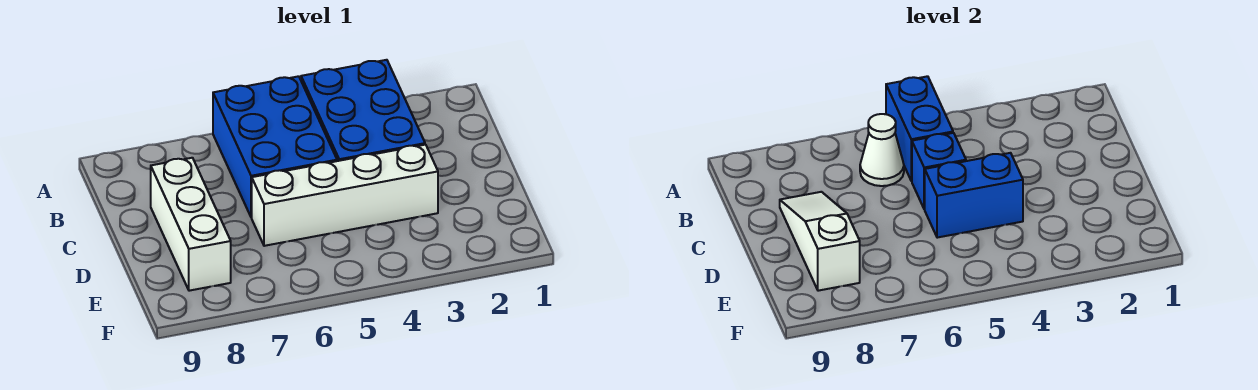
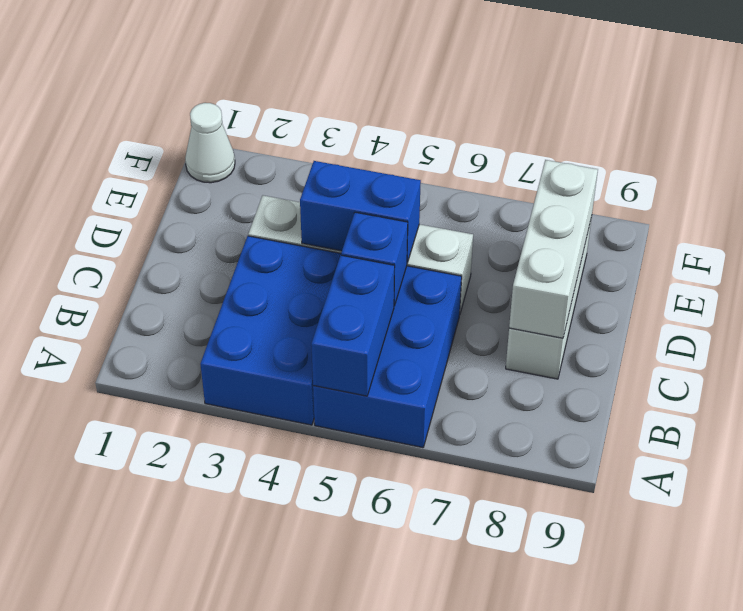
white 1x1 cone [860,114,904,186] -> white 1x1 cone moved to [185,103,235,183]
white 1x3 slope [780,192,860,291] -> white 1x3 brick [509,160,598,338]

